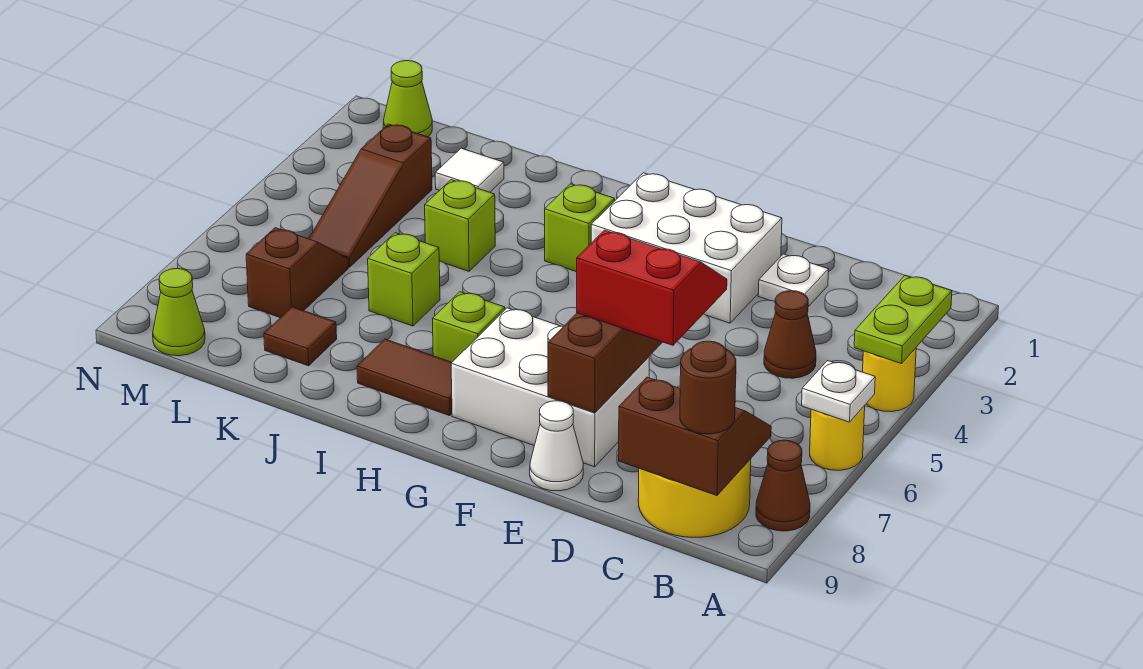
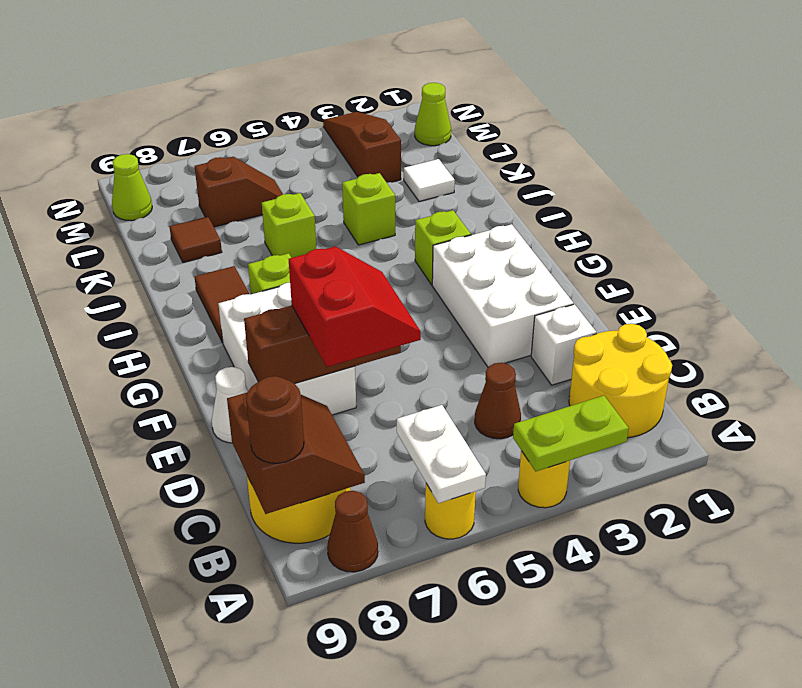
white 1x1 plate [802,361,875,422] -> white 1x2 plate [397,405,486,503]
none -> yellow 2x2 round brick [569,324,672,438]
white 1x1 plate [758,254,829,307] -> white 1x1 brick [531,304,596,385]
brown 1x3 slope [309,124,432,267] -> brown 1x3 slope turned to [323,112,401,183]

